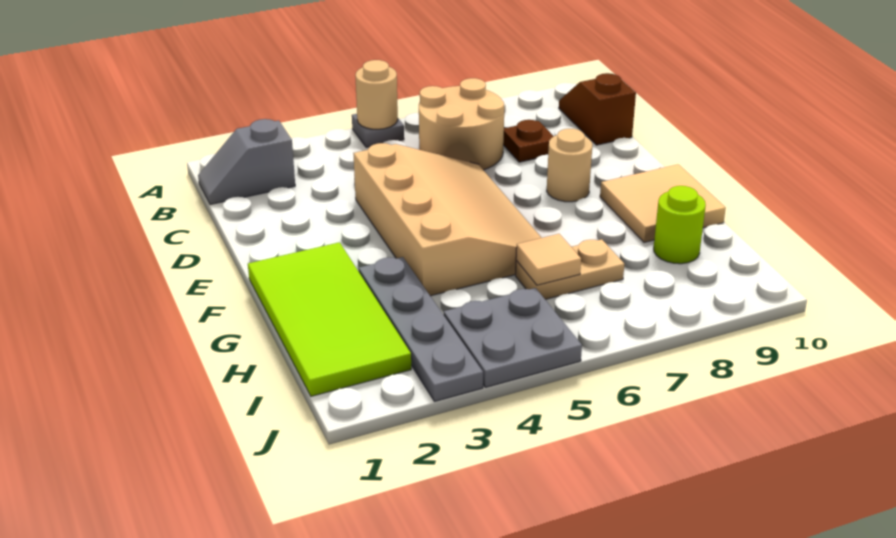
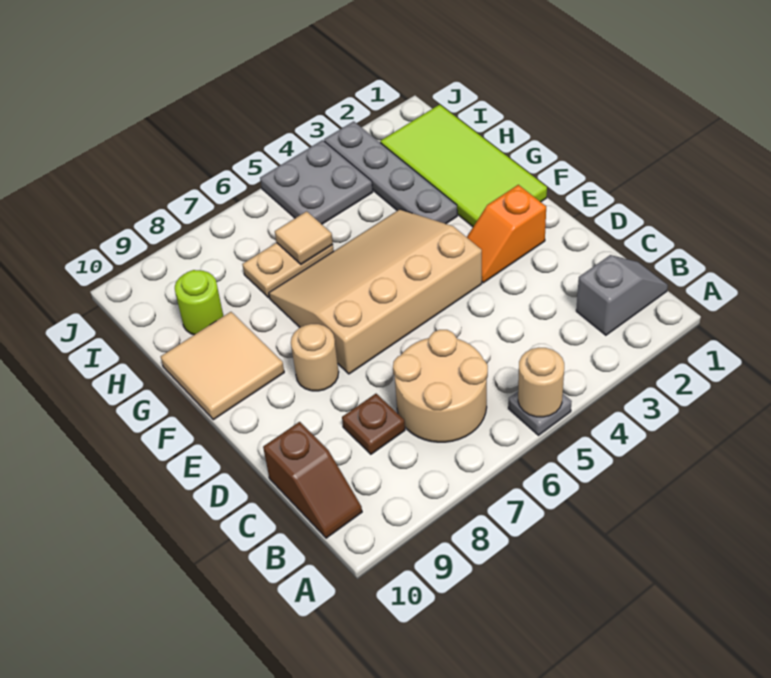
tan 3x4 slope [353,143,541,296] -> tan 3x4 slope turned to [269,209,482,374]
none -> orange 1x2 slope [467,185,546,283]

